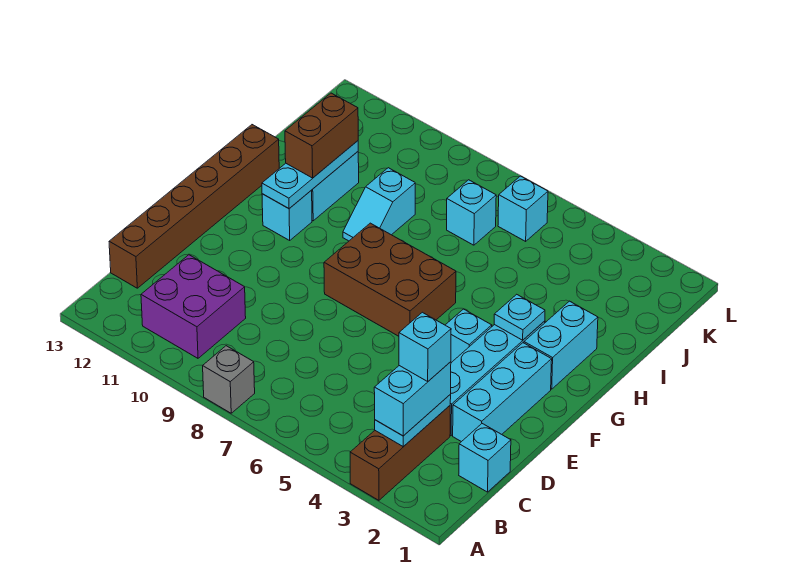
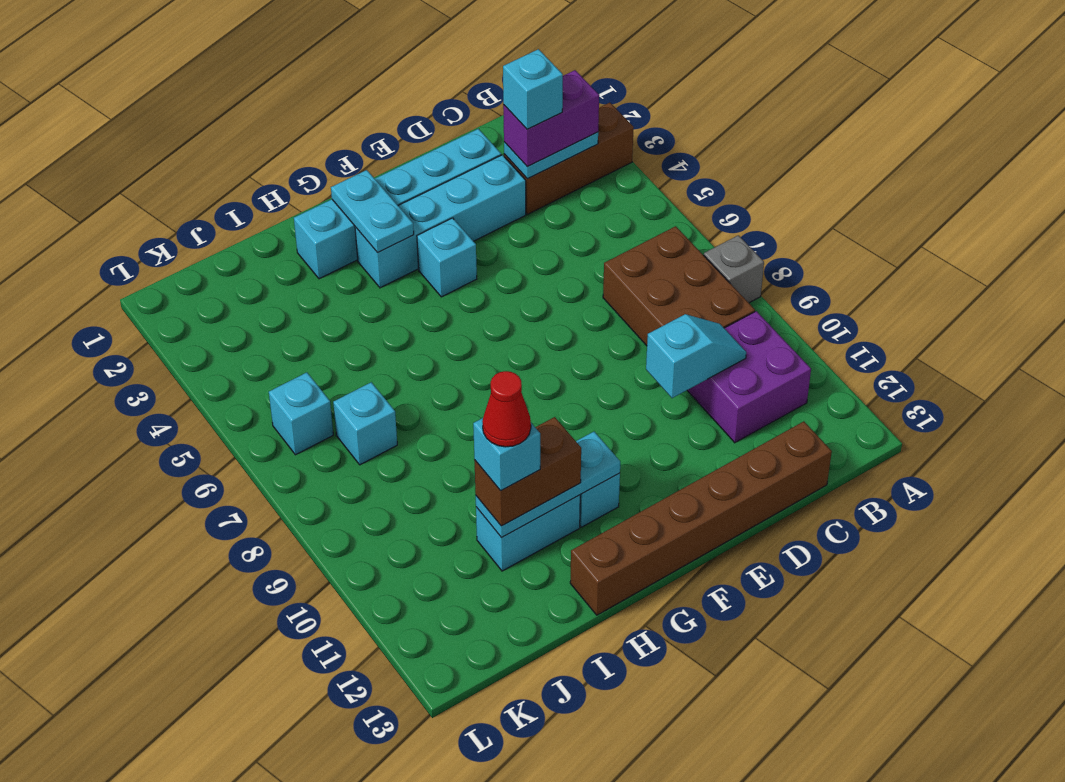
cyan 1x2 brick [374,362,451,436] -> purple 1x2 brick [503,70,599,167]
cyan 1x1 brick [459,424,511,492] -> cyan 1x1 brick moved to [473,418,540,491]
brown 2x3 brick [324,223,456,336] -> brown 2x3 brick moved to [603,226,755,346]
cyan 1x1 plate [494,294,545,340] -> cyan 1x2 plate [331,170,414,253]
cyan 1x2 slope [343,168,415,241] -> cyan 1x2 slope moved to [646,314,746,398]
none -> red 1x1 cone [482,371,531,447]

